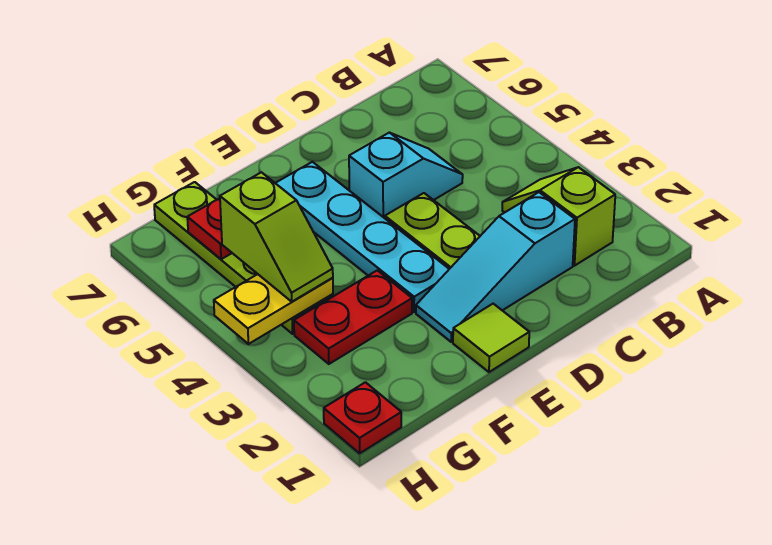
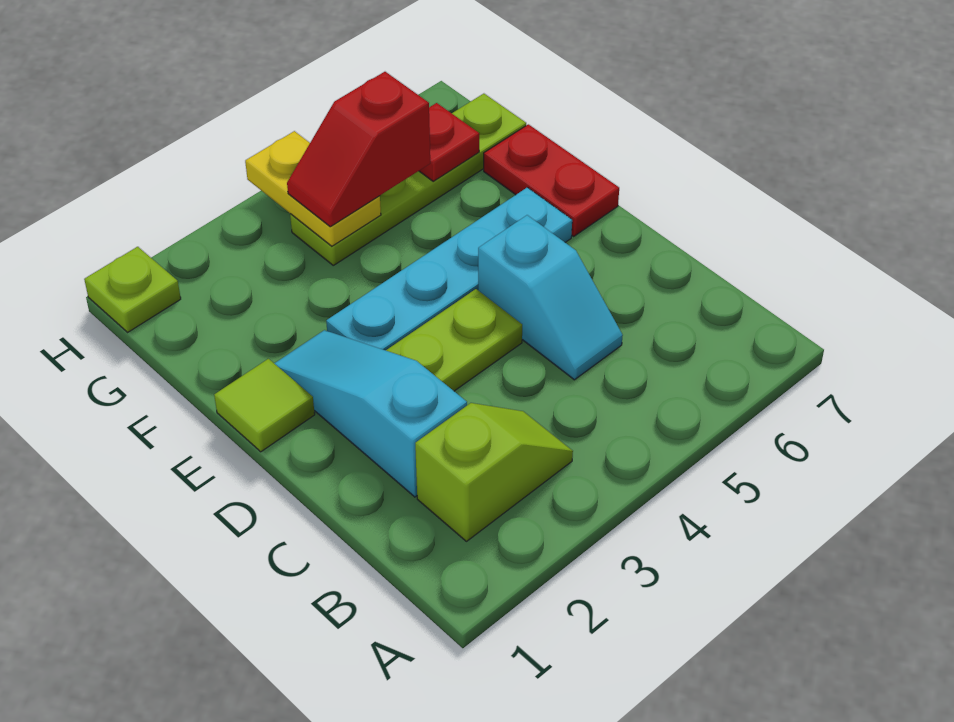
red 1x2 plate [294,270,412,364] -> red 1x2 plate moved to [484,124,619,236]
lime 1x2 slope [220,172,333,302] -> red 1x2 slope [287,72,430,227]
red 1x1 plate [324,382,401,453] -> lime 1x1 plate [84,247,181,332]

